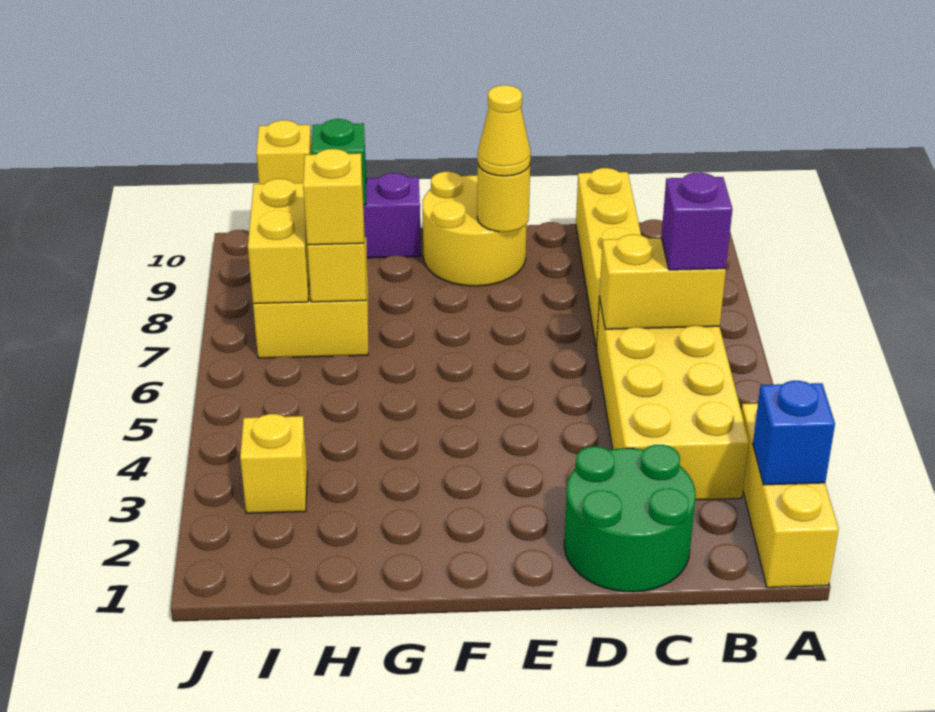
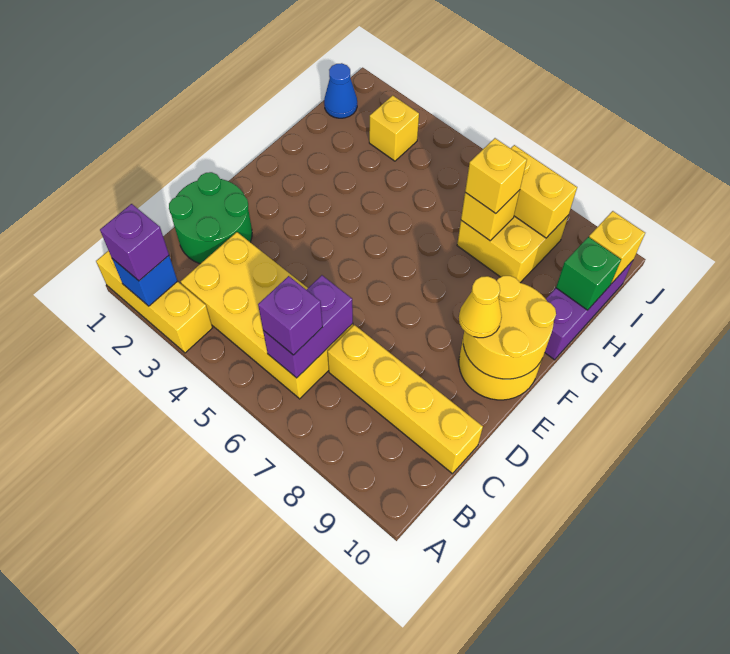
none -> purple 1x1 brick [100,204,169,281]
yellow 1x2 brick [600,235,726,329] -> purple 1x2 brick [263,275,353,378]
yellow 1x1 round brick [477,165,530,232] -> yellow 2x2 round brick [463,276,556,379]
none -> blue 1x1 cone [324,63,357,118]

